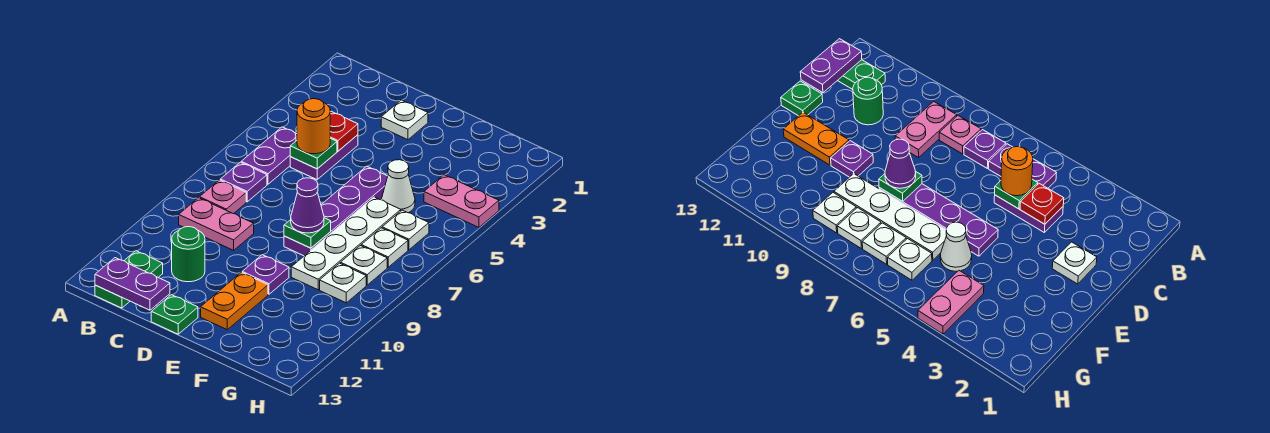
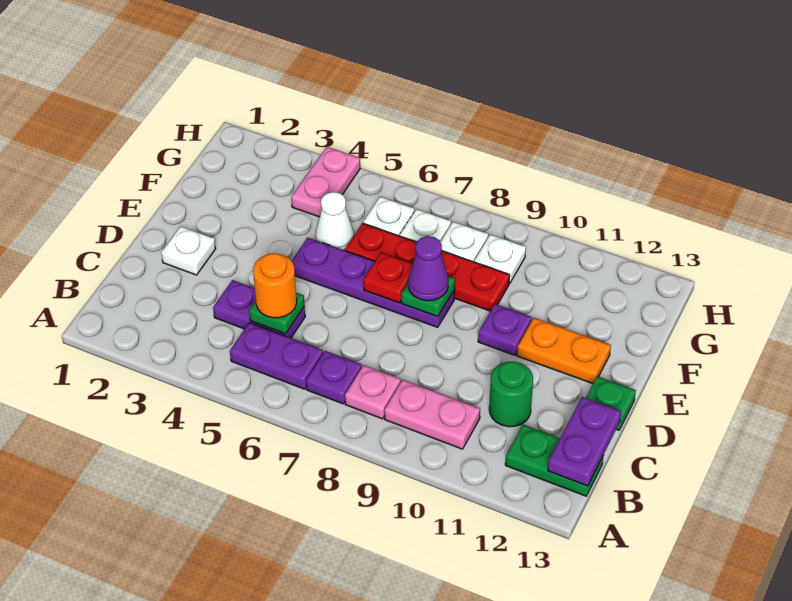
pink 1x2 plate [179,198,254,250] -> pink 1x2 plate turned to [384,380,480,449]
red 1x1 plate [330,111,358,151] -> red 1x1 plate moved to [363,253,413,303]
white 1x4 plate [291,197,401,290] -> red 1x4 plate [345,223,510,311]

